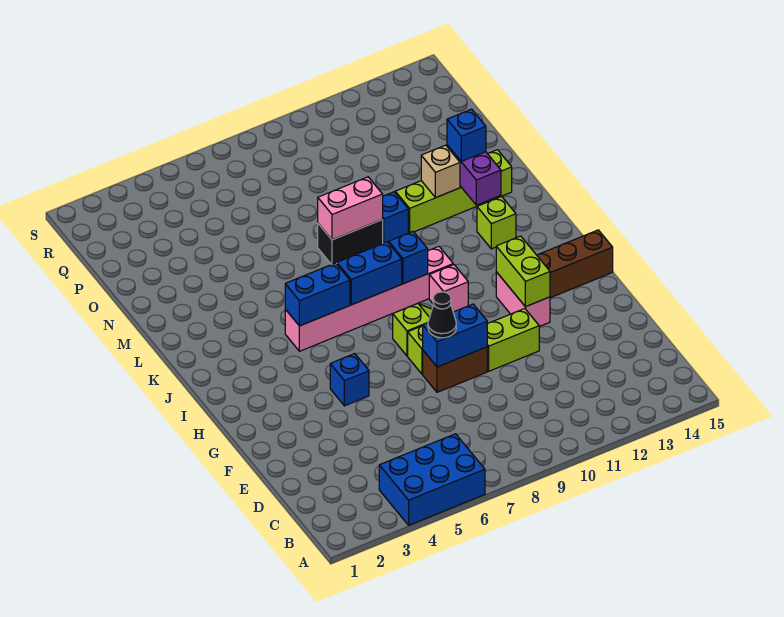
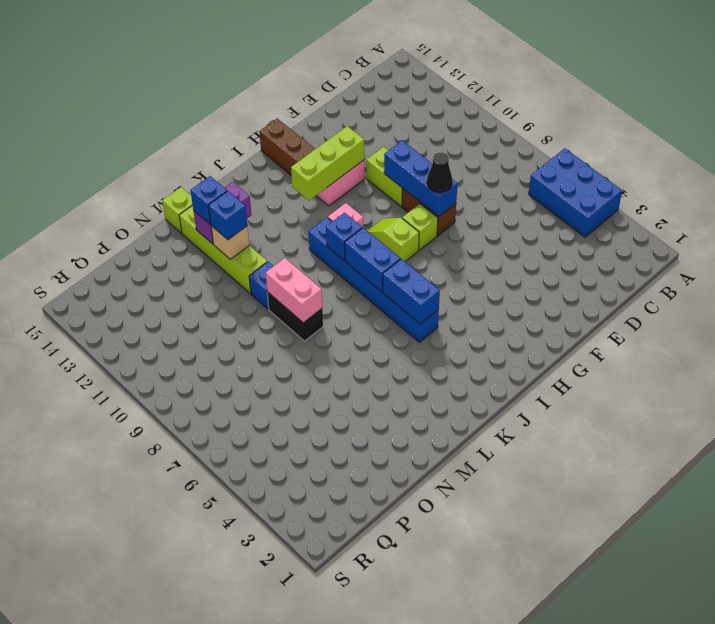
blue 1x2 brick [423,304,487,367] -> blue 1x3 brick [384,141,457,216]
blue 1x1 brick [330,354,369,406] -> blue 1x1 brick moved to [208,191,247,240]
lime 1x2 brick [496,236,550,307] -> lime 1x3 brick [291,126,365,200]
pink 1x6 brick [285,246,453,351] -> blue 1x6 brick [309,217,439,342]
lime 1x1 brick [477,197,516,249] -> lime 1x1 brick moved to [162,187,193,233]

